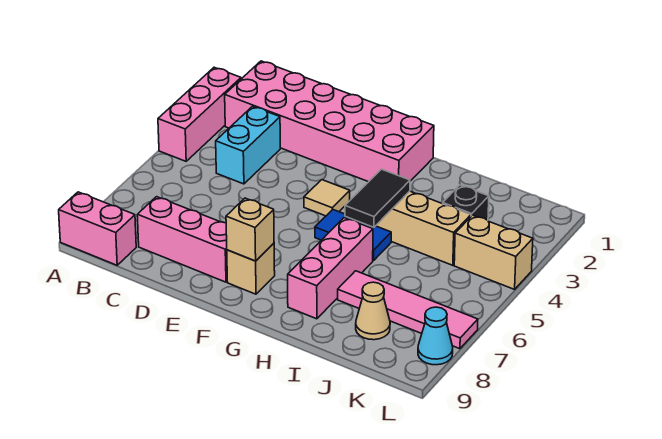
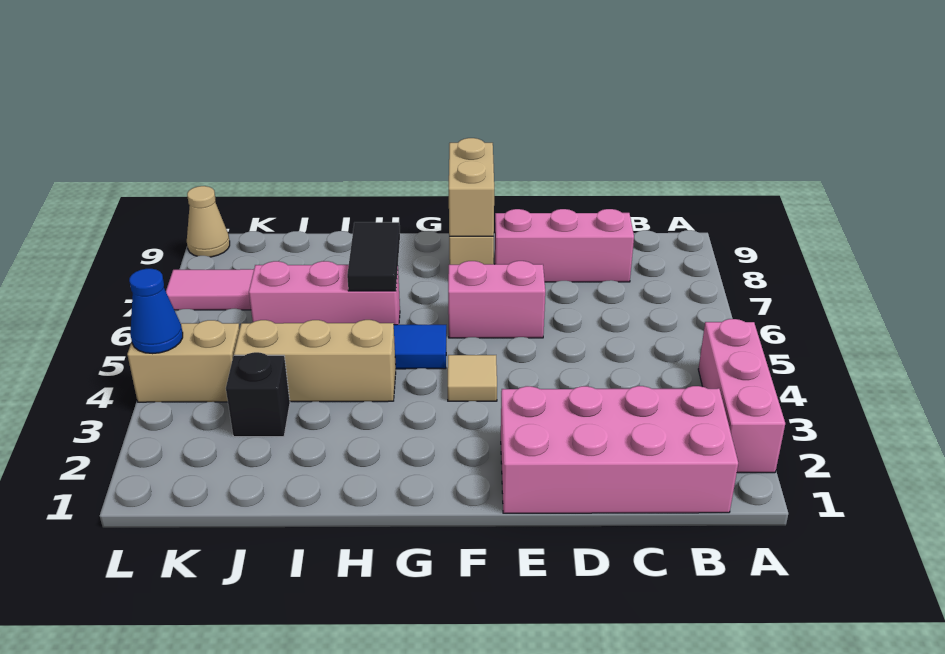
pink 1x2 brick [59,192,136,265] -> pink 1x2 brick moved to [448,261,545,338]
pink 2x6 brick [225,61,434,182] -> pink 2x4 brick [501,386,738,513]
cyan 1x2 brick [216,106,280,184] -> none
tan 1x1 brick [226,198,274,261] -> tan 1x2 brick [449,138,494,236]
black 1x2 tile [345,169,410,227] -> black 1x2 tile moved to [347,222,400,291]
pink 1x3 brick [288,218,373,319] -> pink 1x3 brick turned to [249,261,400,325]
tan 1x1 cone [356,282,390,340] -> tan 1x1 cone moved to [187,186,230,257]
none -> blue 1x1 cone [129,269,183,354]
cyan 1x1 cone [418,307,453,365] -> none

